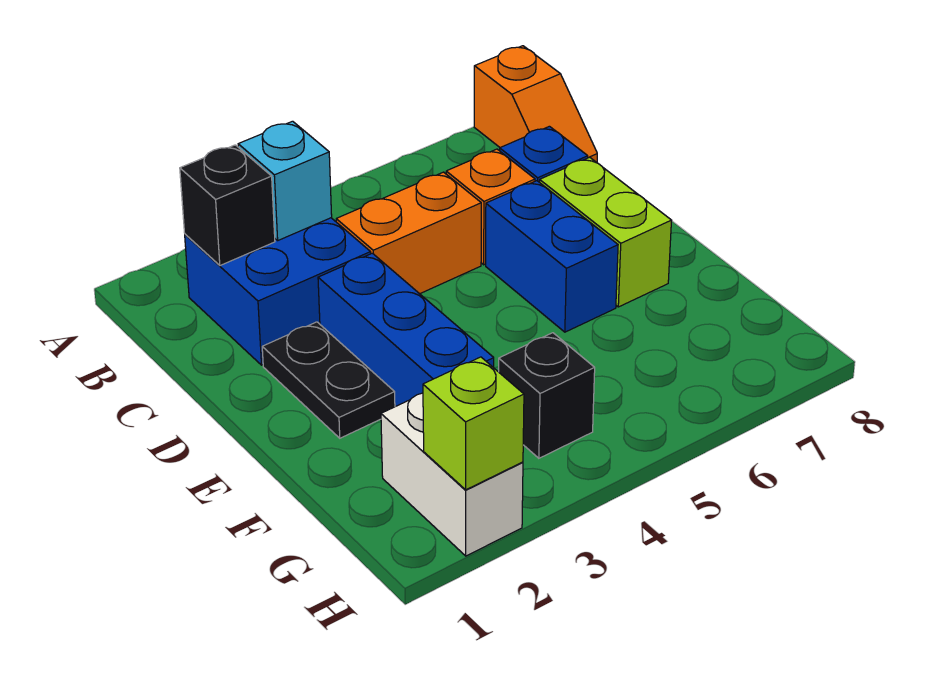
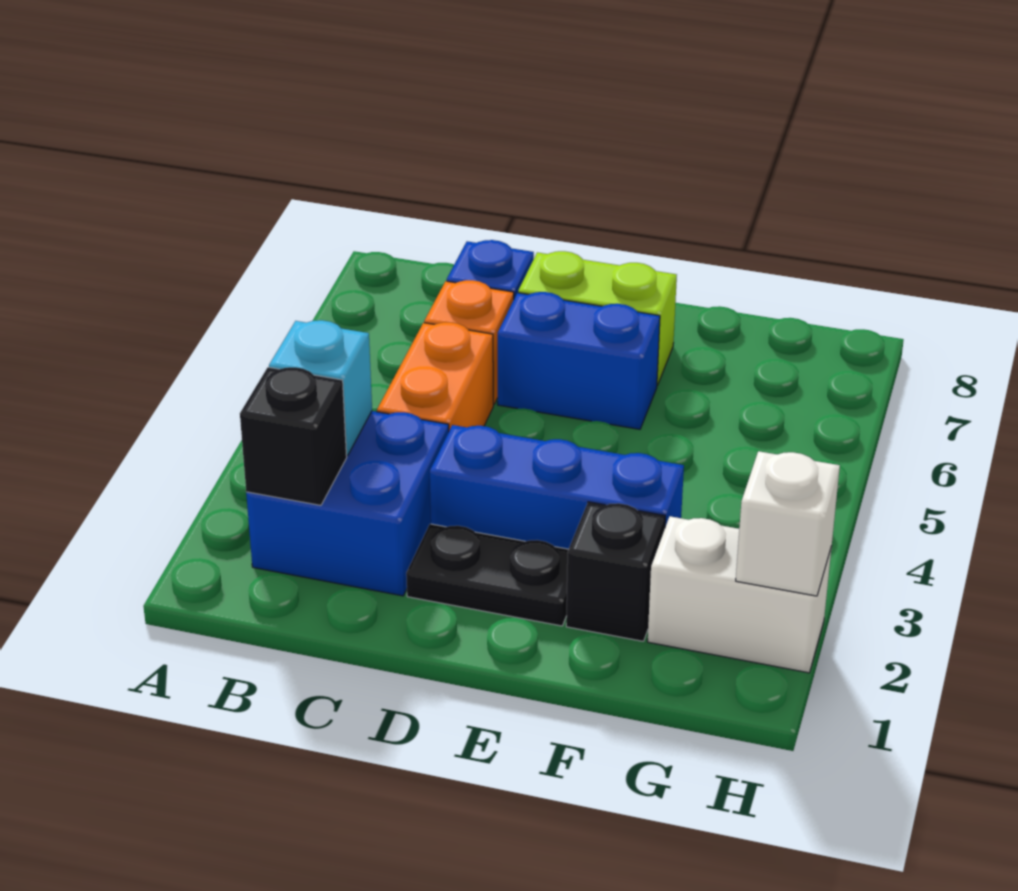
orange 1x2 slope [474,46,597,162] -> none
black 1x1 brick [499,333,595,458] -> black 1x1 brick moved to [566,502,665,641]
lime 1x1 brick [423,357,524,490] -> white 1x1 brick [736,451,840,596]

